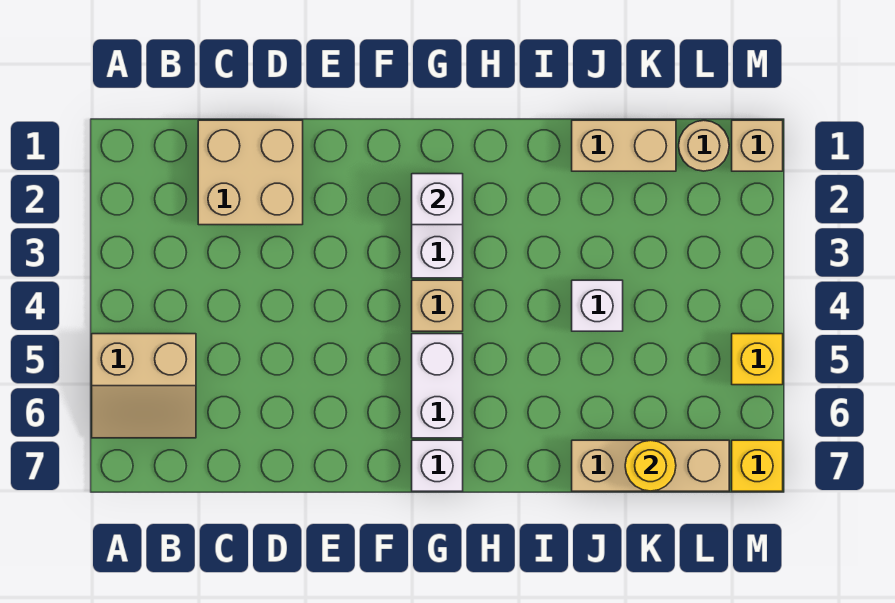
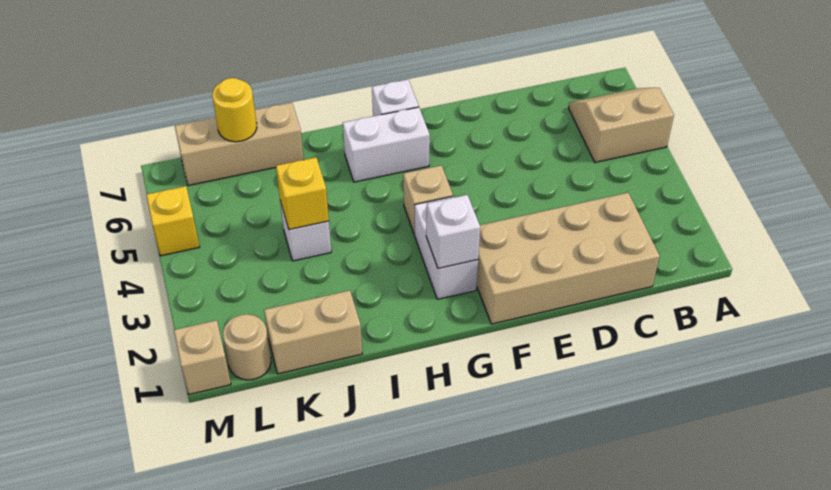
tan 2x2 brick [198,120,303,225] -> tan 2x4 brick [477,193,660,324]
white 1x2 brick [412,334,463,438] -> white 1x2 brick turned to [343,107,430,182]
yellow 1x1 brick [732,440,783,491] -> yellow 1x1 brick moved to [276,157,329,230]

